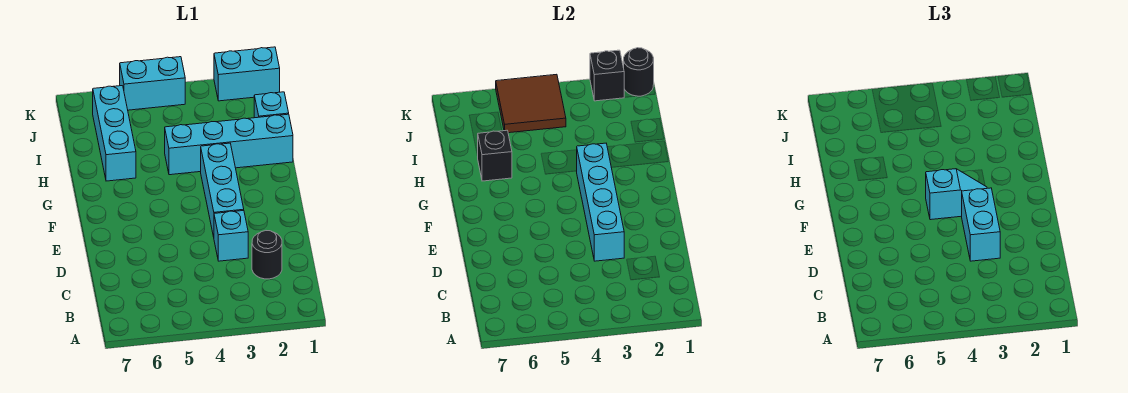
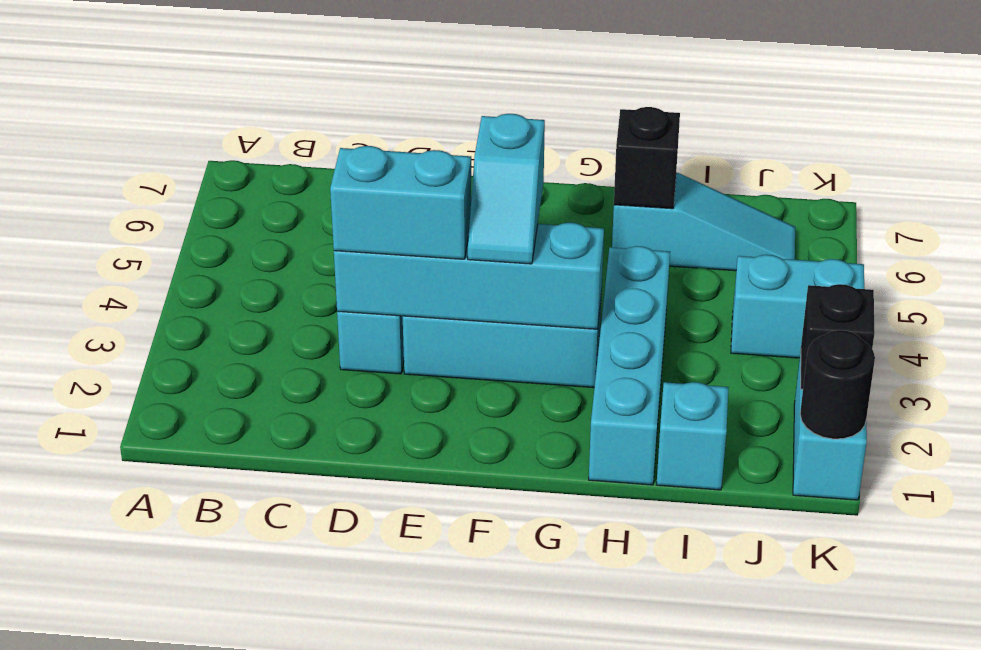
black 1x1 round brick [252,231,282,279] -> none
cyan 1x3 brick [93,86,136,181] -> cyan 1x3 slope [612,172,795,271]
brown 2x2 tile [496,74,566,133] -> none
cyan 1x2 brick [120,57,185,110] -> cyan 1x2 brick turned to [731,255,864,358]

